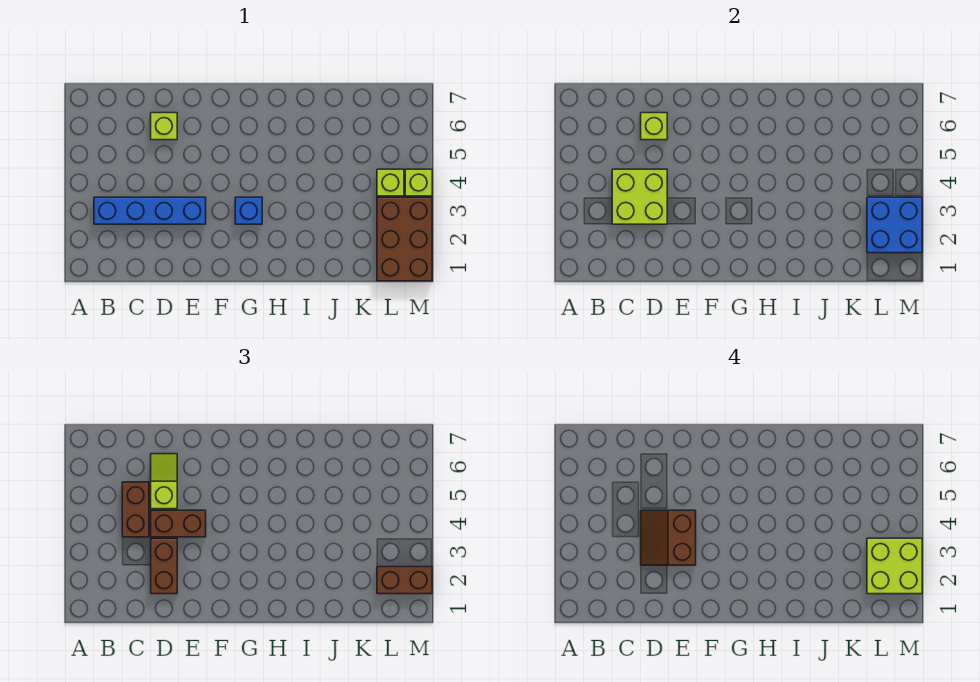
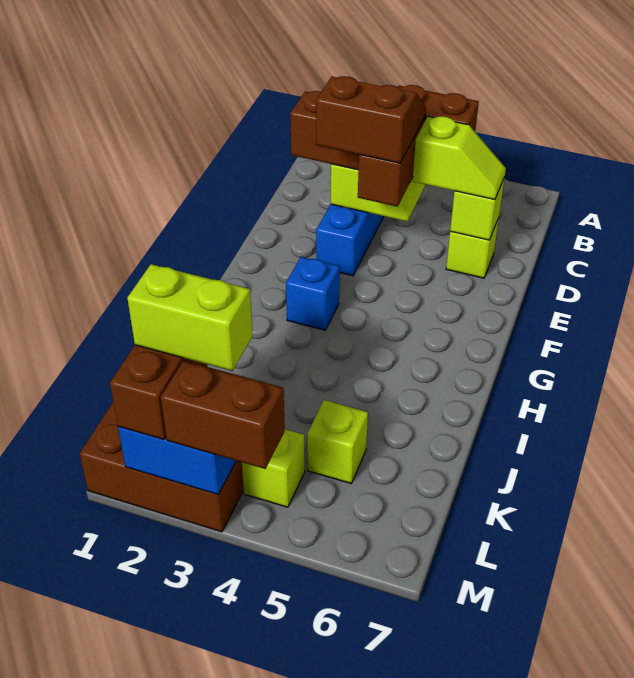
lime 2x2 brick [867,538,922,594] -> lime 1x2 brick [127,264,253,371]
none -> brown 1x2 brick [161,361,285,469]
lime 1x1 brick [405,169,432,196] -> lime 1x1 brick moved to [307,400,368,483]

